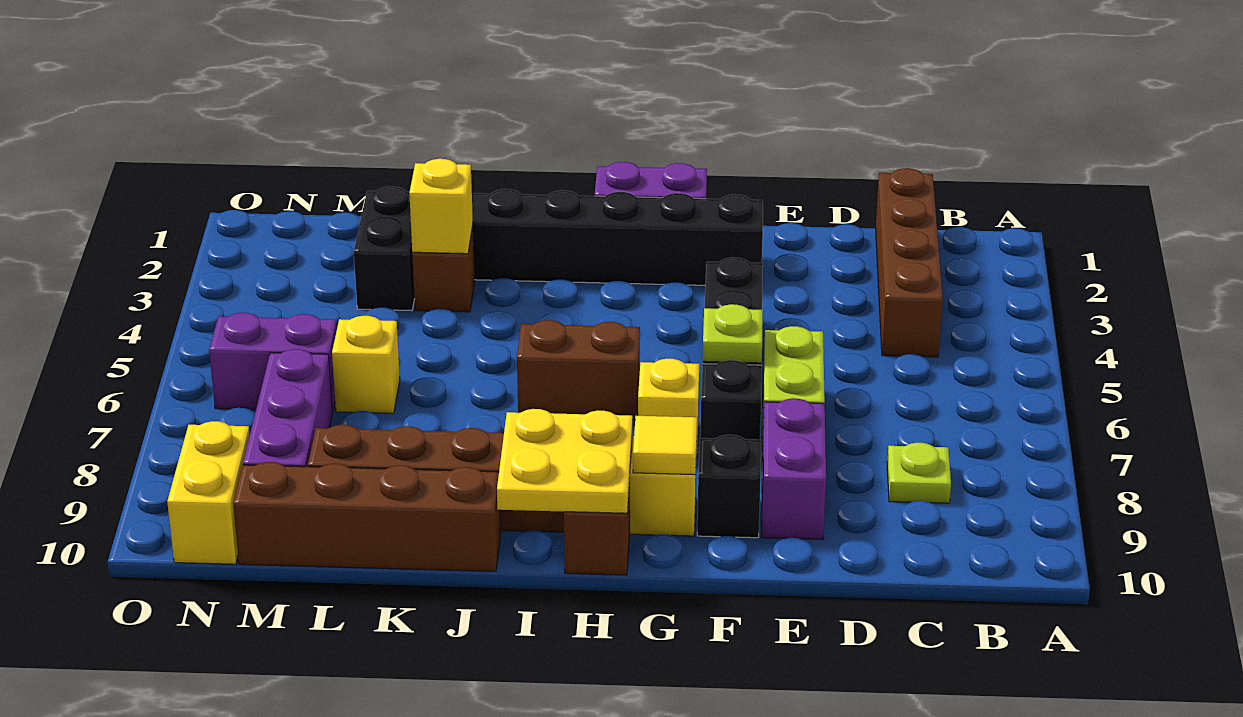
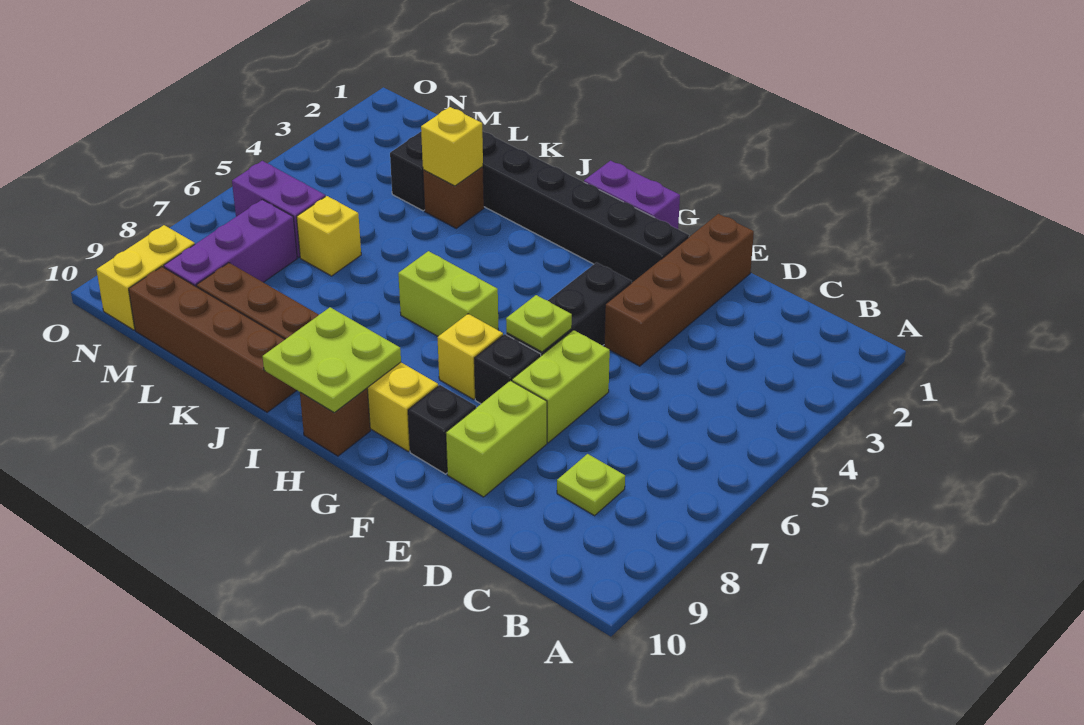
brown 1x4 brick [876,168,943,357] -> brown 1x4 brick moved to [604,214,754,366]
purple 1x2 brick [762,398,826,540] -> lime 1x2 brick [446,380,547,497]
yellow 1x1 tile [633,415,697,475] -> none
brown 1x2 brick [517,320,640,420] -> lime 1x2 brick [398,251,498,336]
yellow 2x2 plate [497,409,632,513] -> lime 2x2 plate [263,307,401,413]

